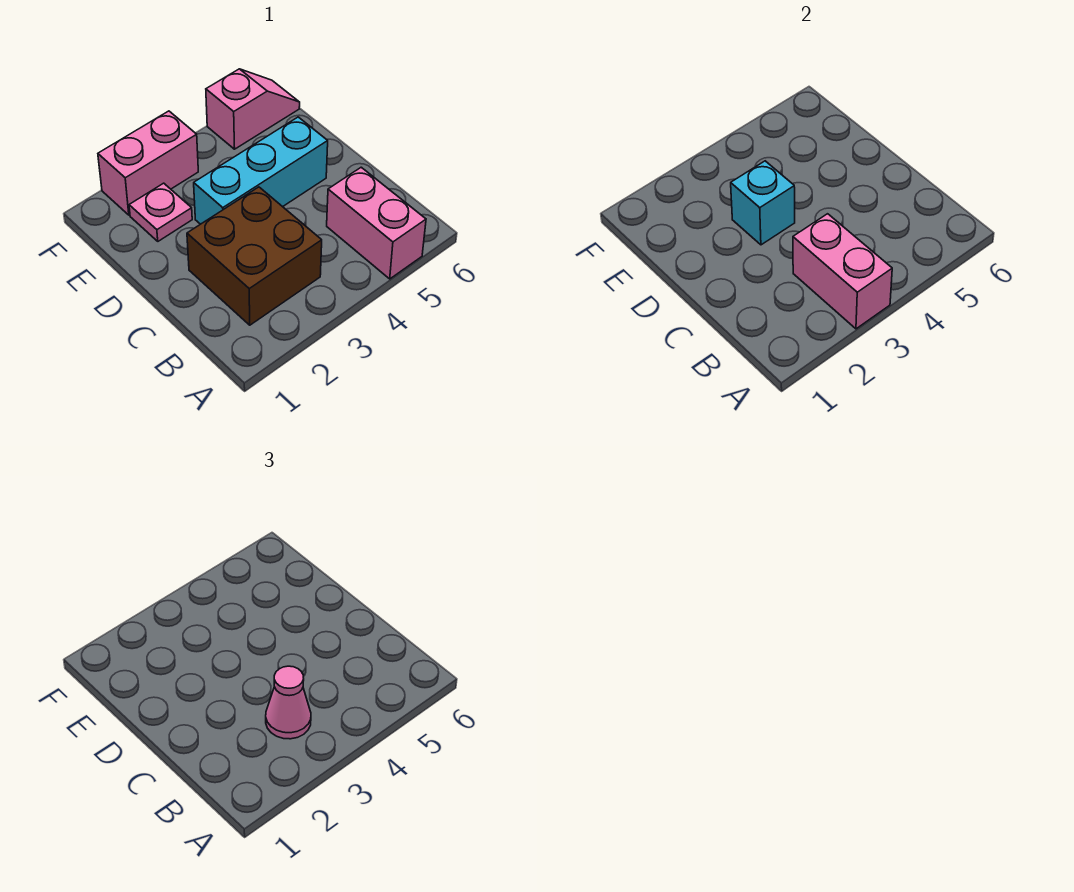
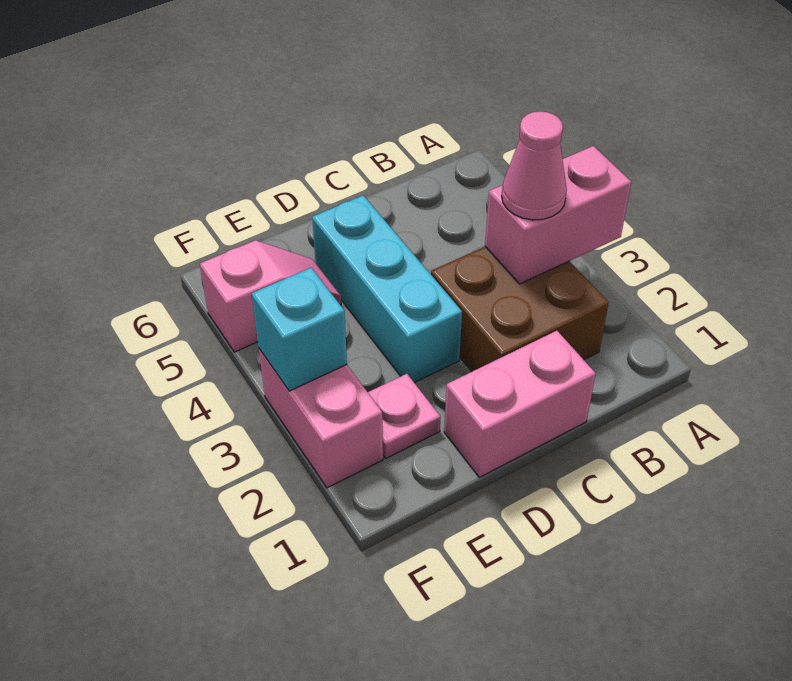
pink 1x2 brick [327,167,426,279] -> pink 1x2 brick moved to [444,331,596,477]
cyan 1x1 brick [731,161,795,245] -> cyan 1x1 brick moved to [252,268,347,391]
pink 1x2 slope [206,69,300,149] -> pink 1x2 slope turned to [200,240,341,352]

